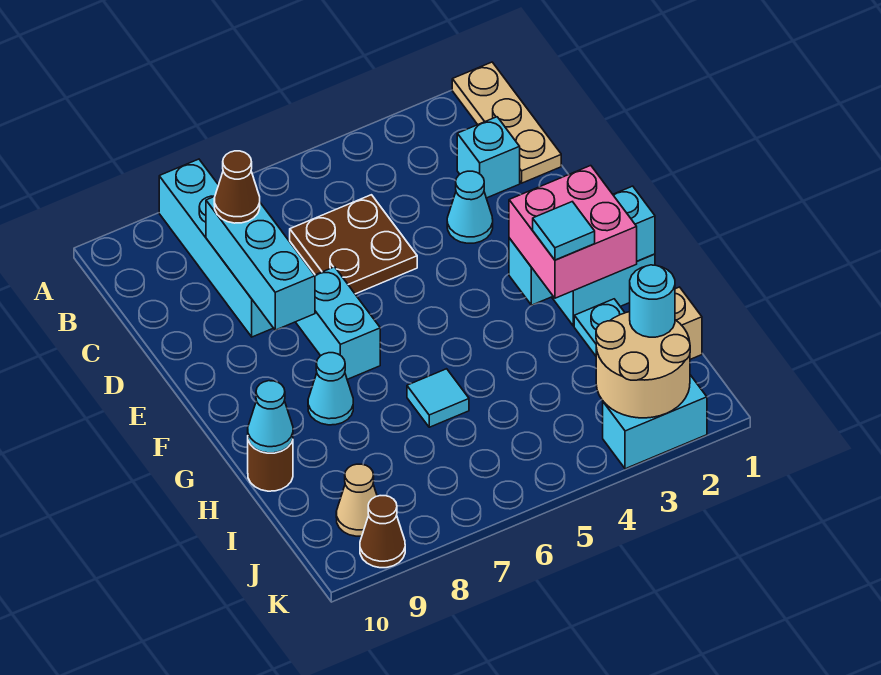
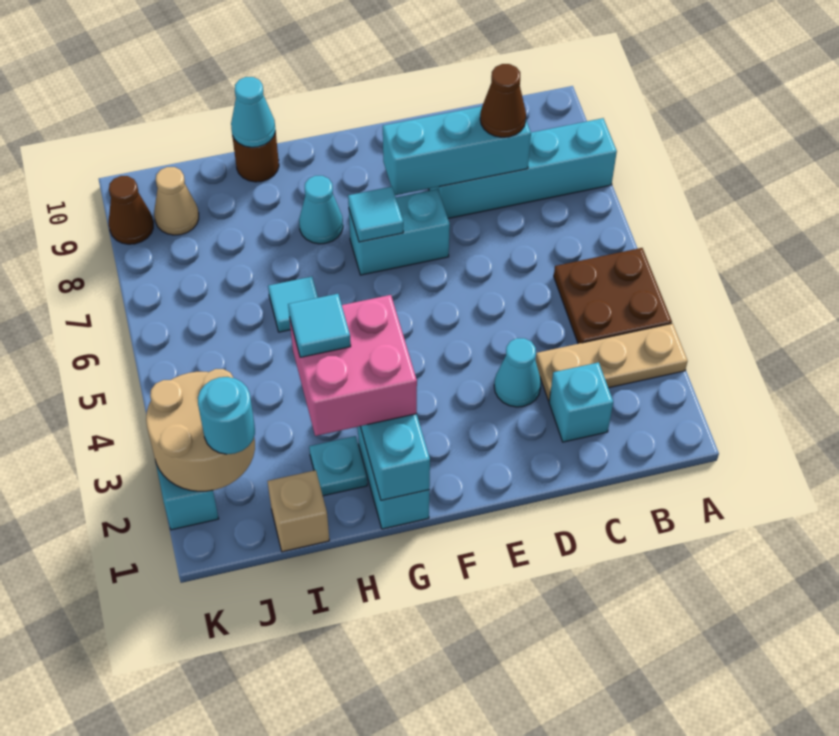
tan 1x3 plate [452,62,561,183] -> tan 1x3 plate moved to [536,323,688,401]
brown 2x2 plate [290,195,417,294] -> brown 2x2 plate moved to [554,248,672,344]
none -> cyan 1x1 tile [348,187,403,242]

